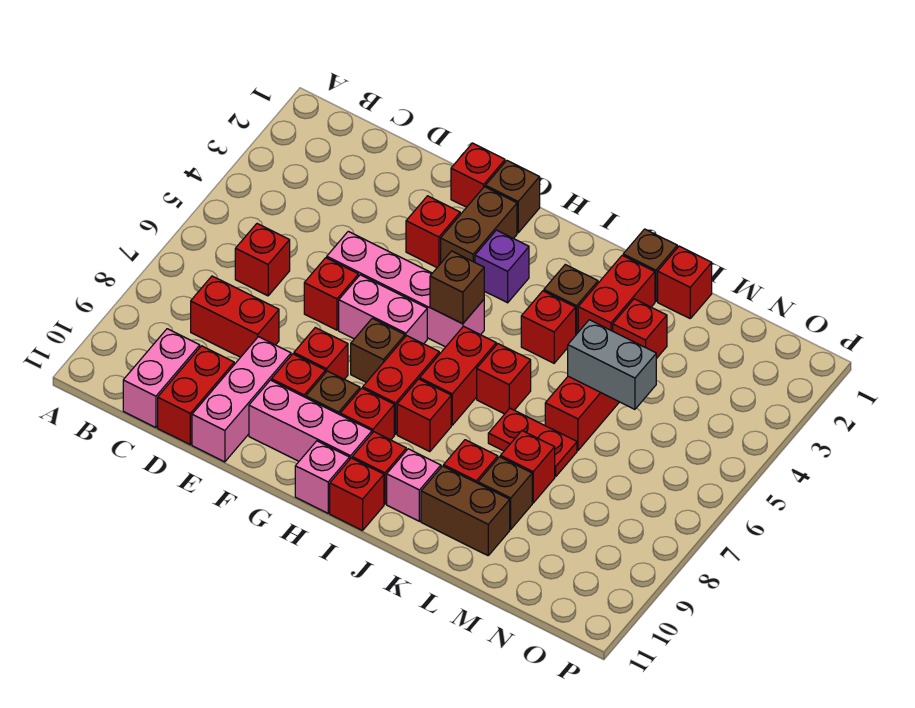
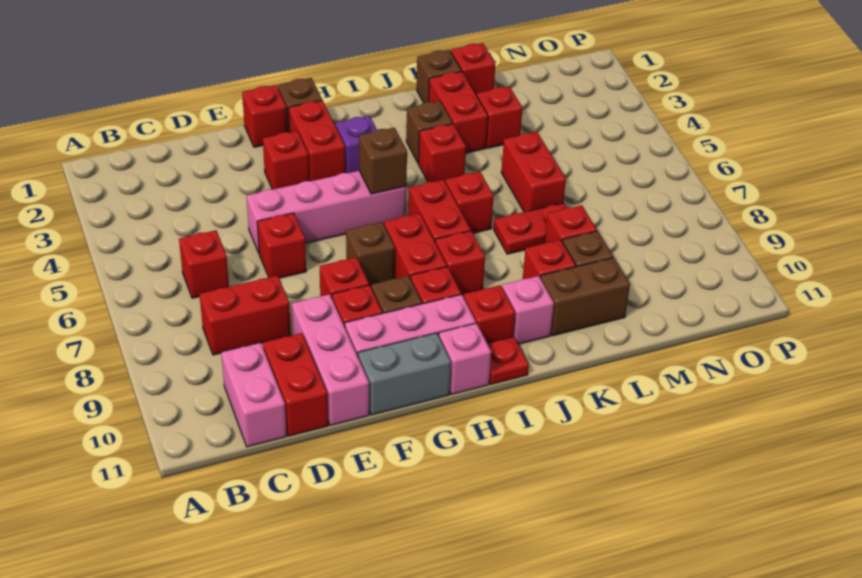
pink 1x2 brick [339,275,427,344] -> none
brown 1x2 brick [441,187,517,263] -> red 1x2 brick [289,100,345,181]
red 1x1 brick [330,458,384,531] -> red 1x1 plate [487,336,529,384]
grey 1x2 brick [568,320,656,409] -> grey 1x2 brick moved to [358,333,451,415]

